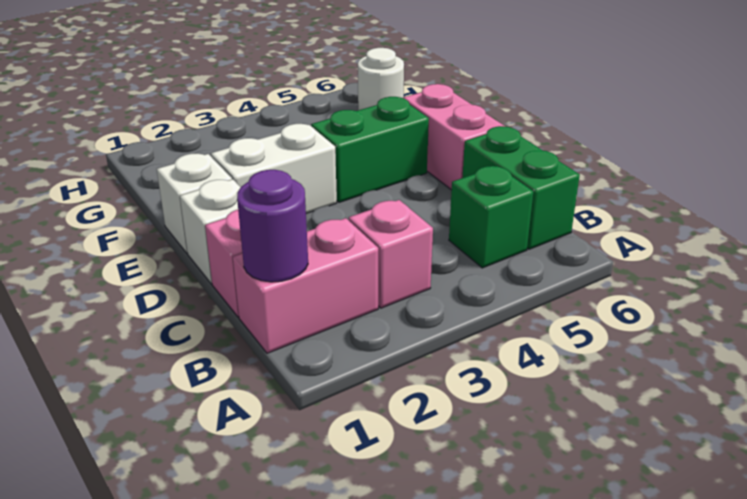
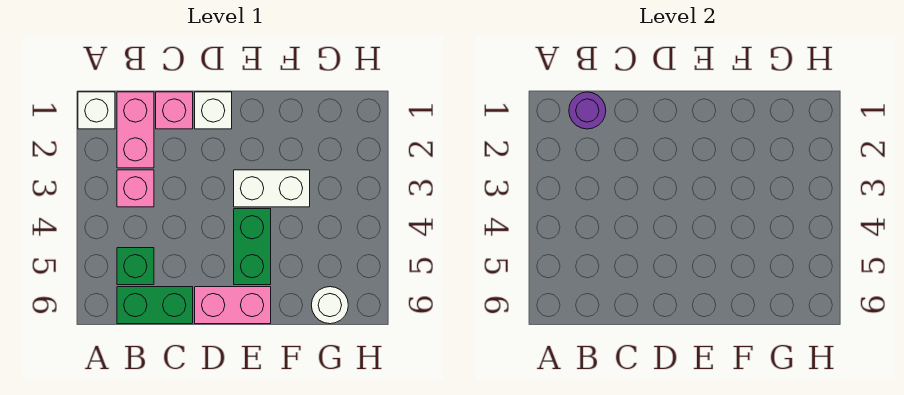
white 1x1 brick [157,154,232,253] -> white 1x1 brick moved to [78,92,115,129]
white 1x2 brick [211,124,337,213] -> white 1x2 brick turned to [234,170,310,207]

